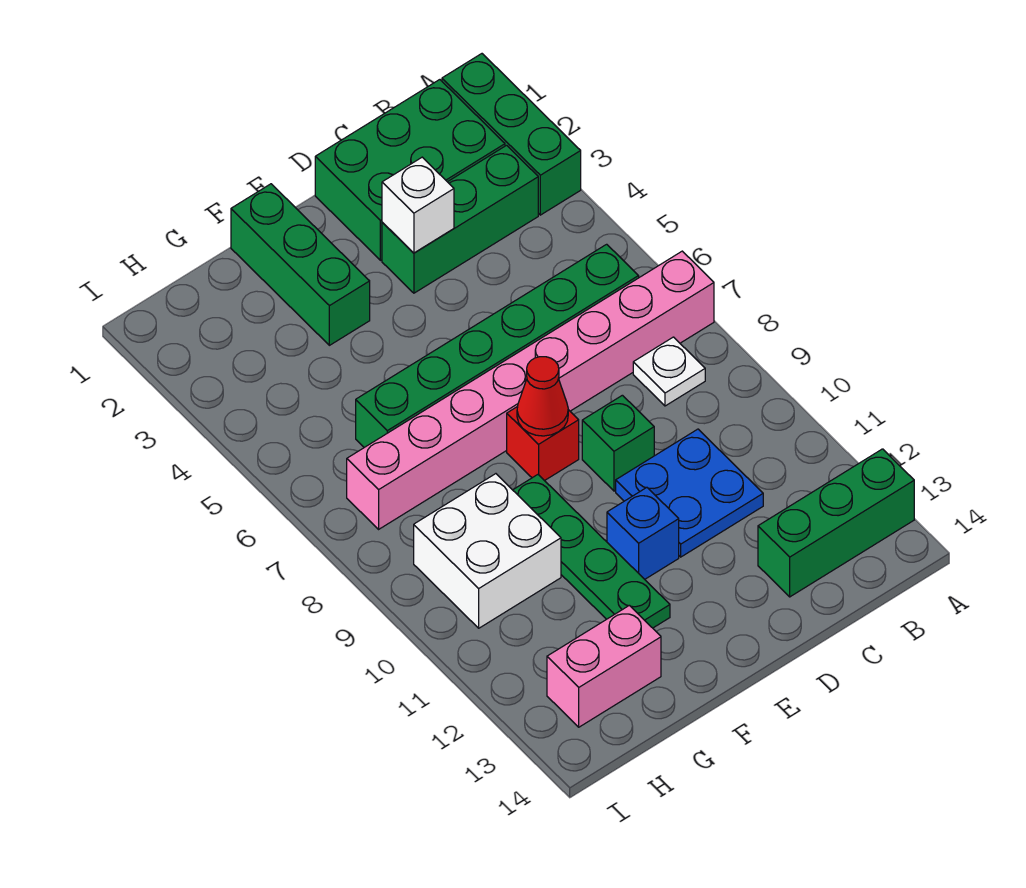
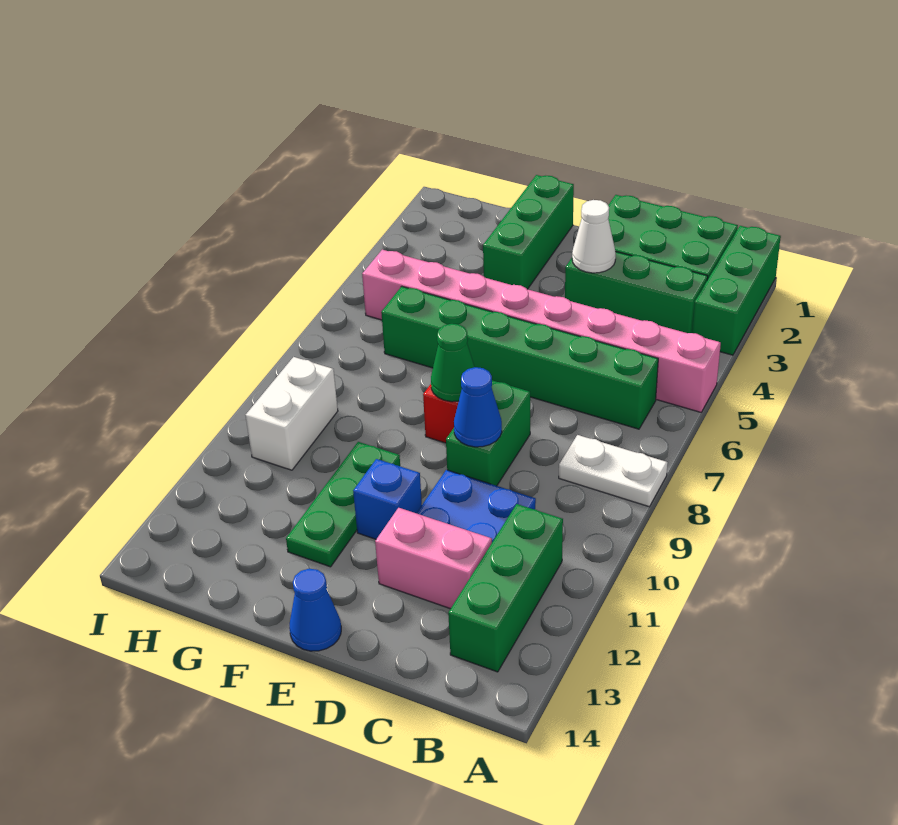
pink 1x8 brick [347,251,714,529] -> pink 1x8 brick moved to [362,249,721,412]
green 1x3 brick [758,449,914,597] -> green 1x3 brick turned to [448,504,563,672]
white 1x1 plate [633,337,705,406] -> white 1x2 plate [559,435,668,507]
white 1x1 brick [382,157,454,253] -> white 1x1 cone [572,200,616,273]
green 1x1 brick [582,395,654,491] -> green 1x2 brick [446,380,530,486]
none -> blue 1x1 cone [454,367,502,447]
red 1x1 cone [517,357,568,436] -> green 1x1 cone [431,324,474,402]
none -> blue 1x1 cone [289,569,341,651]
green 1x4 plate [513,475,670,628] -> green 1x3 plate [286,442,400,567]
white 2x2 brick [414,474,561,628] -> white 1x2 brick [246,357,338,470]
pink 1x2 brick [547,605,661,727] -> pink 1x2 brick moved to [375,508,492,609]

